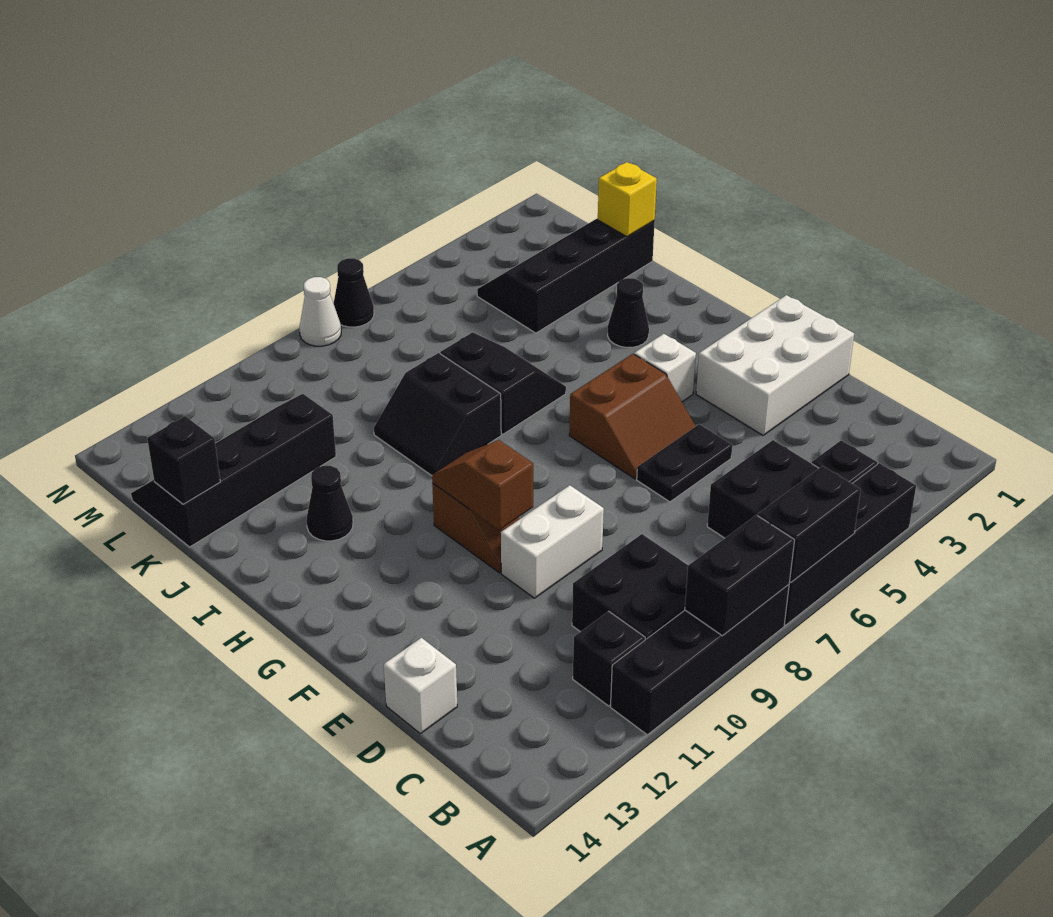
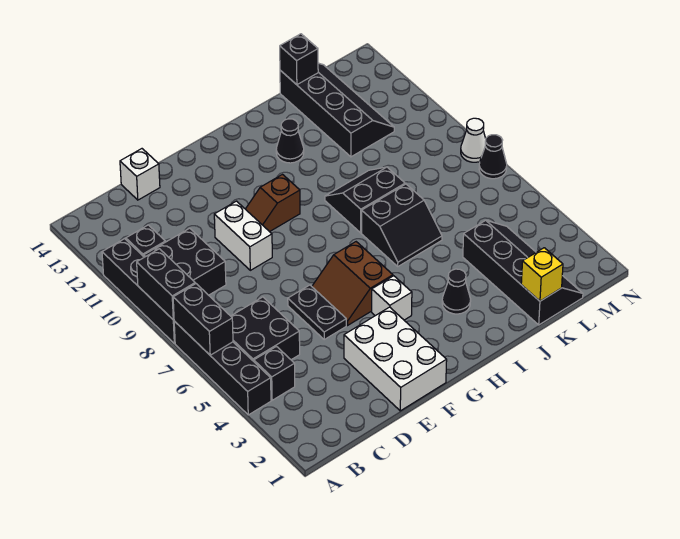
brown 1x2 slope [432,440,533,530] -> none

